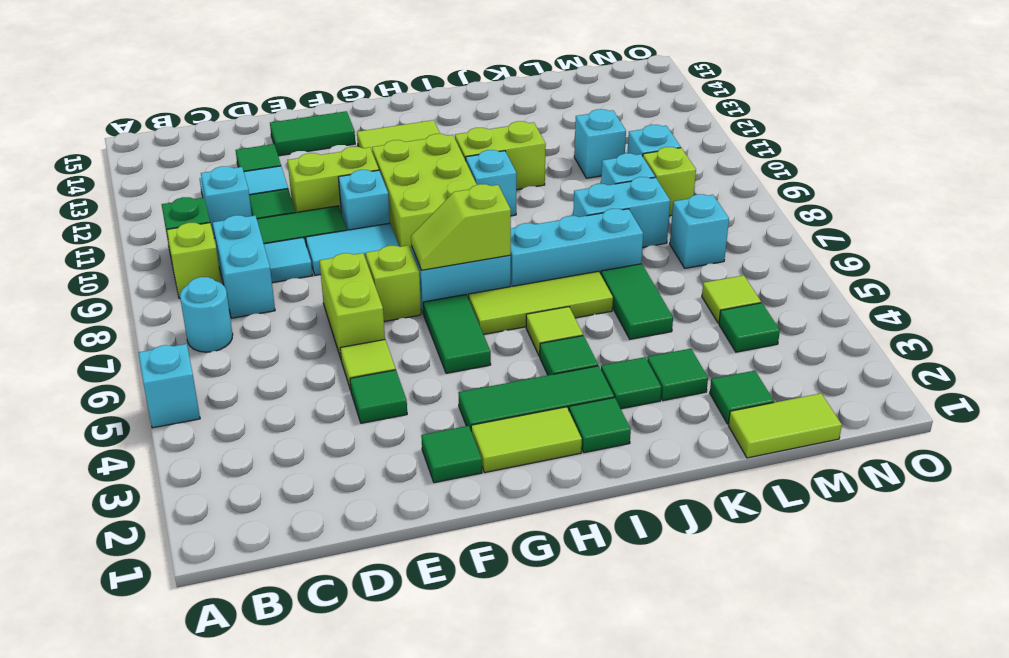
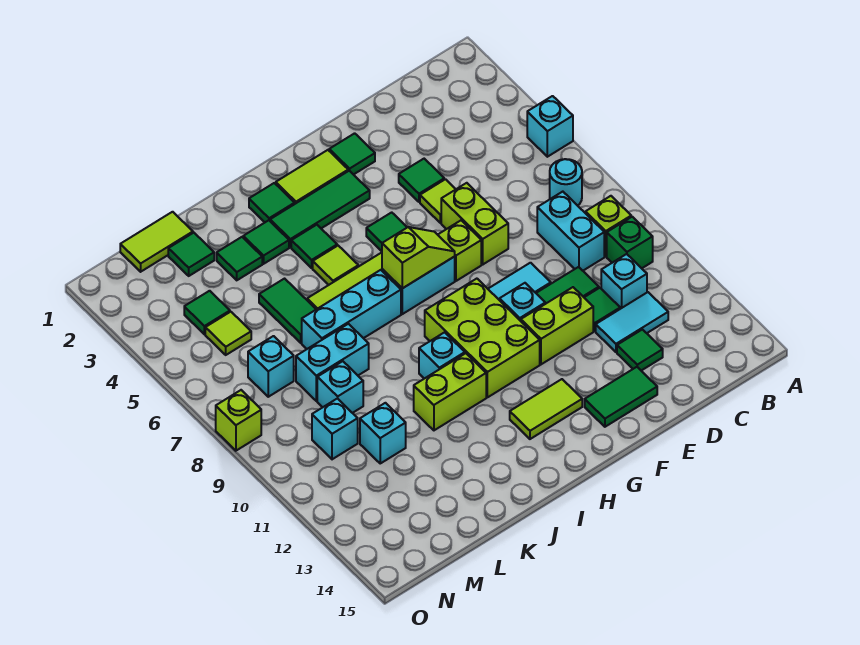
cyan 1x1 tile [264,238,313,283] -> none
lime 1x1 brick [643,147,696,216] -> lime 1x1 brick moved to [216,390,261,451]

